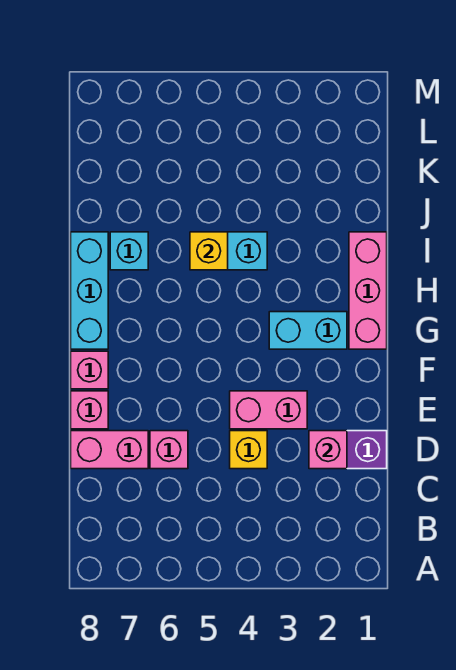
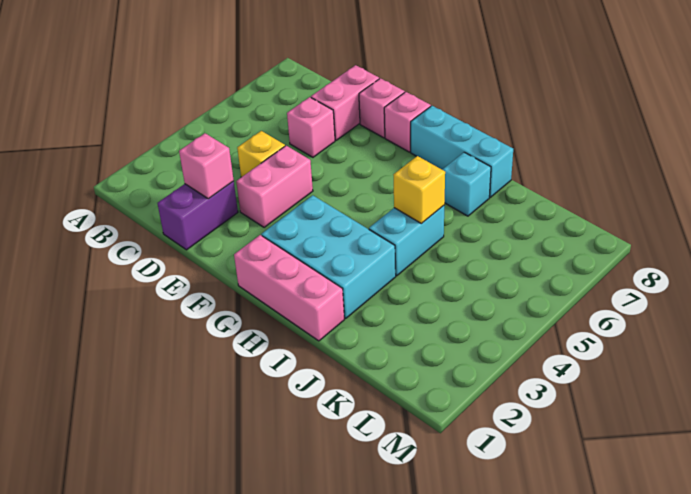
cyan 1x2 brick [269,312,347,349] -> cyan 2x3 brick [261,195,396,319]

